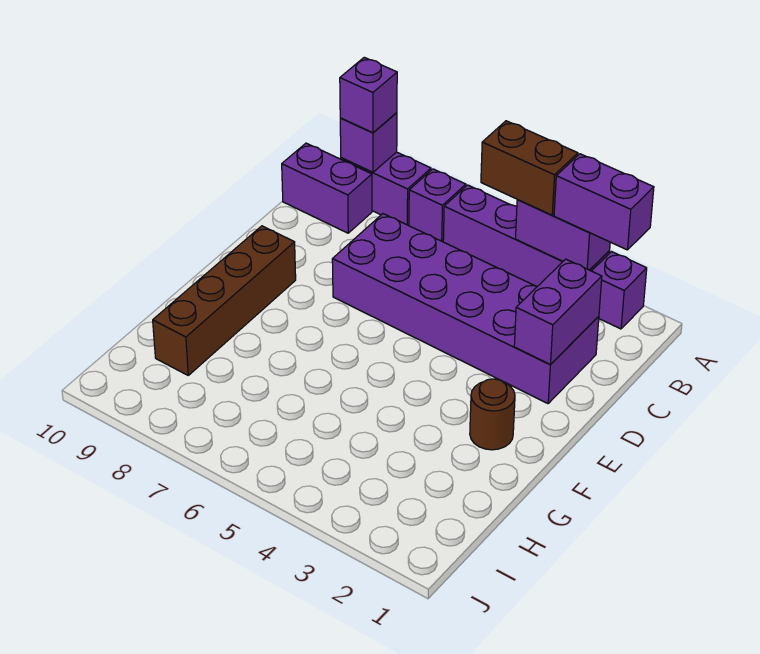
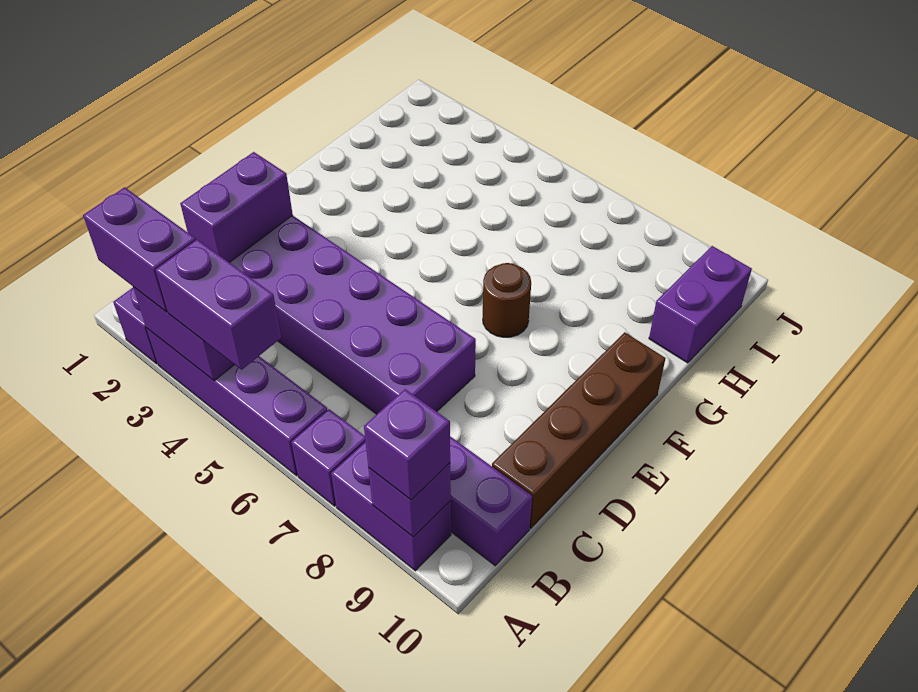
brown 1x2 brick [481,121,578,215] -> purple 1x2 brick [155,240,281,370]
brown 1x4 brick [153,226,296,375] -> brown 1x4 brick moved to [492,332,666,528]
brown 1x1 round brick [470,379,515,450] -> brown 1x1 round brick moved to [483,263,531,337]
none -> purple 1x2 brick [649,246,752,363]

